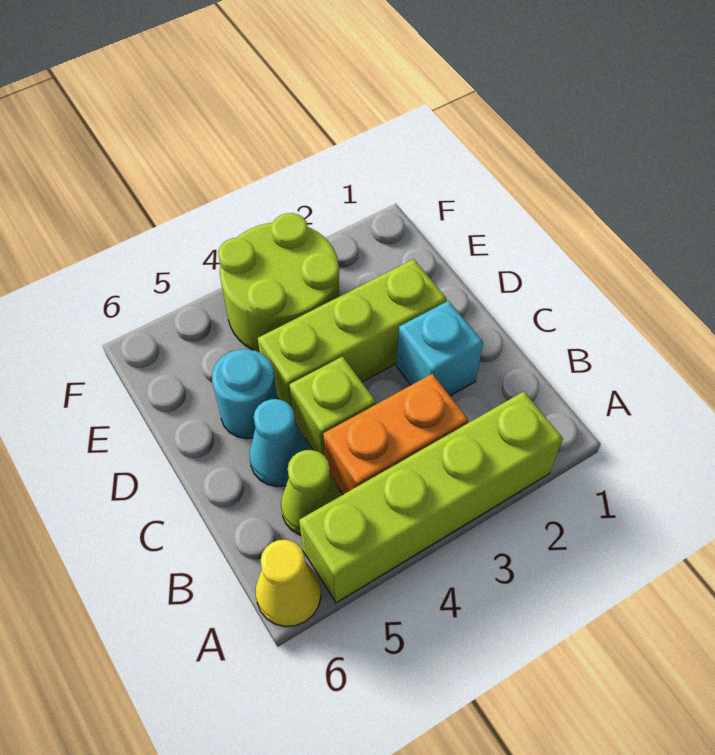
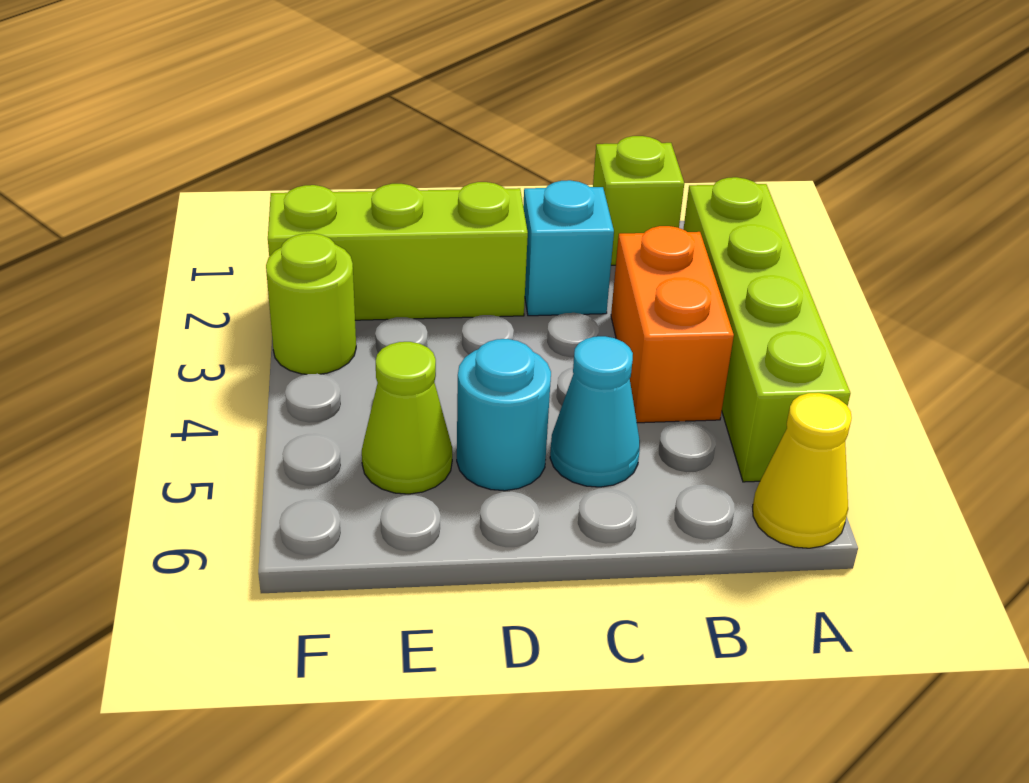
lime 1x1 cone [281,450,342,535] -> lime 1x1 cone moved to [362,342,452,494]
lime 1x1 brick [290,356,376,456] -> lime 1x1 brick moved to [593,136,684,265]
lime 1x3 brick [258,259,447,407] -> lime 1x3 brick turned to [268,182,528,320]
lime 2x2 round brick [218,213,339,352] -> lime 1x1 round brick [266,233,356,374]

